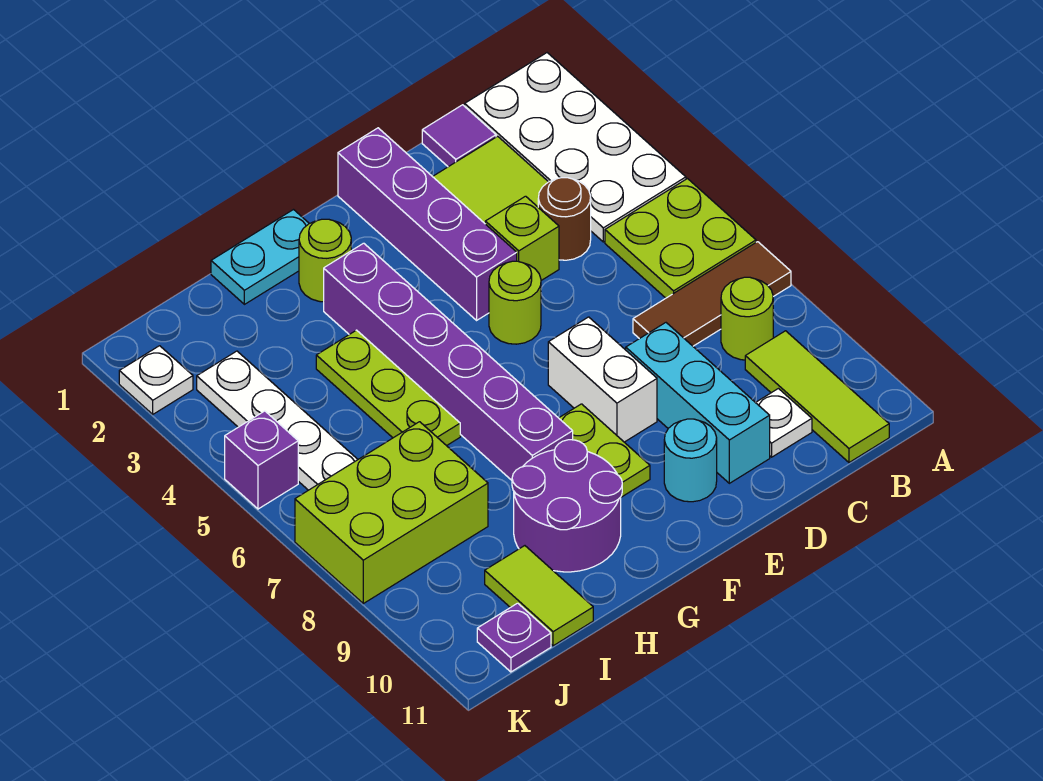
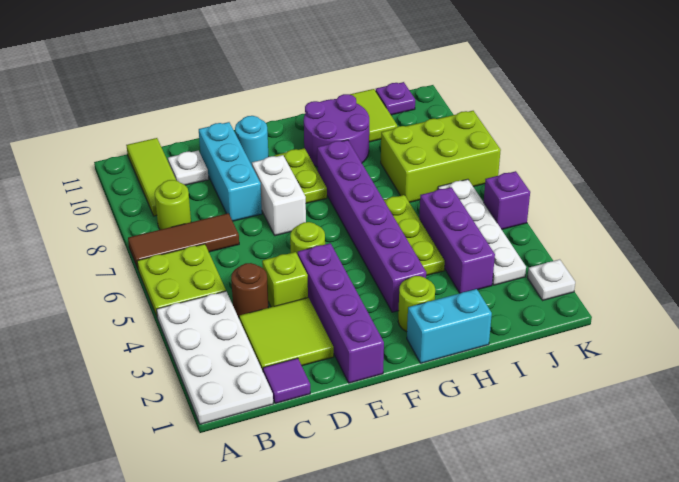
cyan 1x2 plate [211,210,309,304] -> cyan 1x2 brick [407,289,492,363]
none -> purple 1x3 brick [419,187,495,293]

